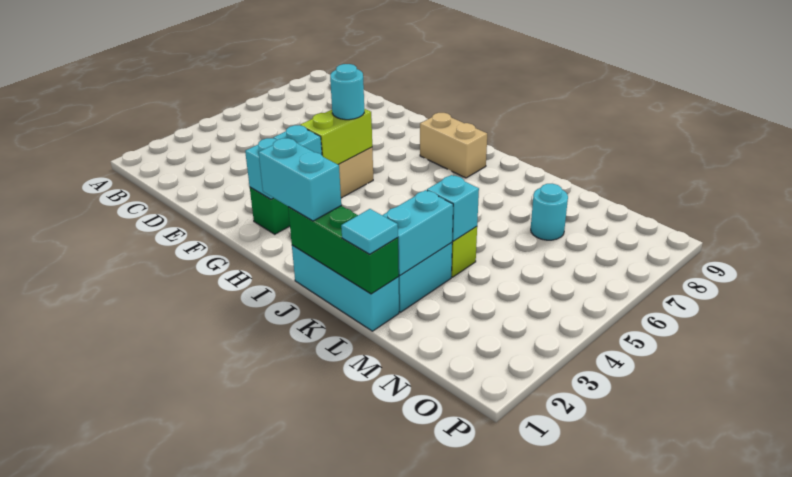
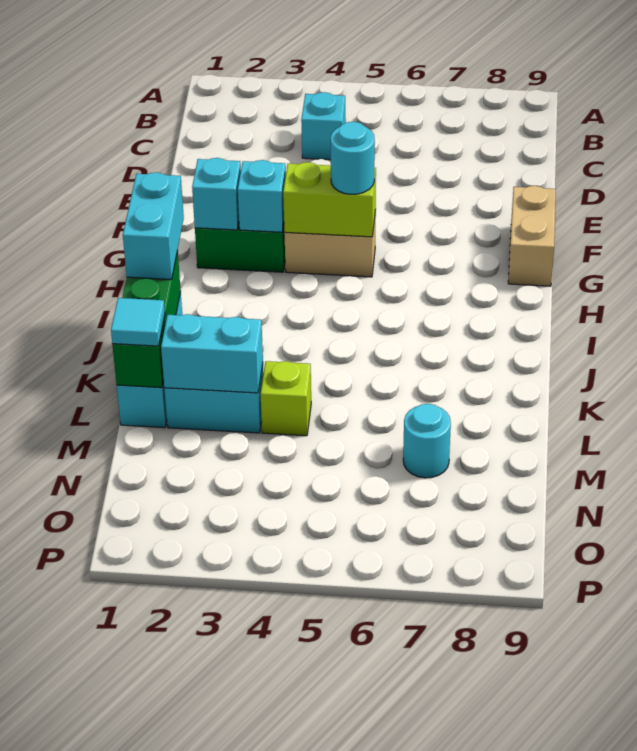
tan 1x2 brick [420,113,487,178] -> tan 1x2 brick moved to [508,186,556,286]
cyan 1x1 brick [427,175,479,241] -> cyan 1x1 brick moved to [301,92,346,160]

